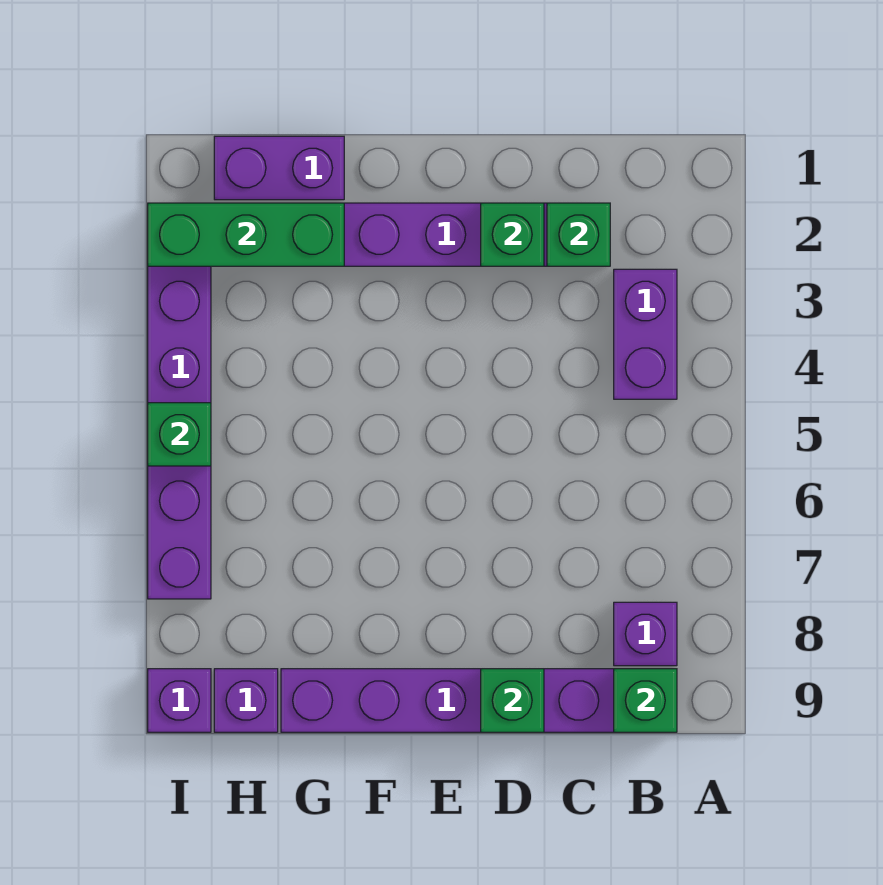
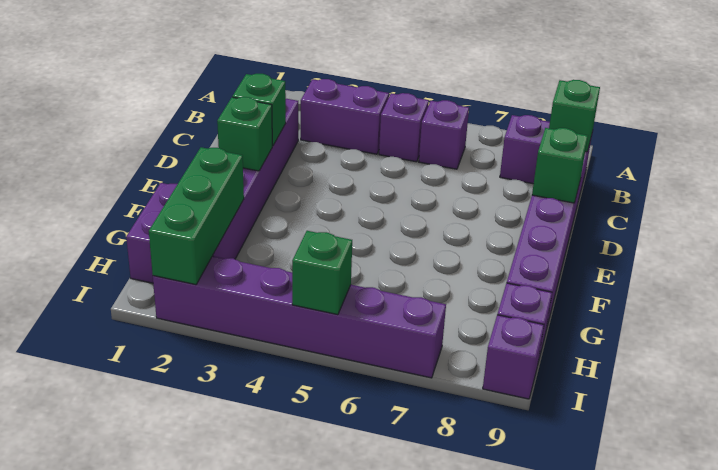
none -> purple 1x1 brick [379,93,429,162]
none -> purple 1x1 brick [419,100,469,169]
green 1x1 brick [547,203,610,266] -> green 1x1 brick moved to [217,97,272,171]

